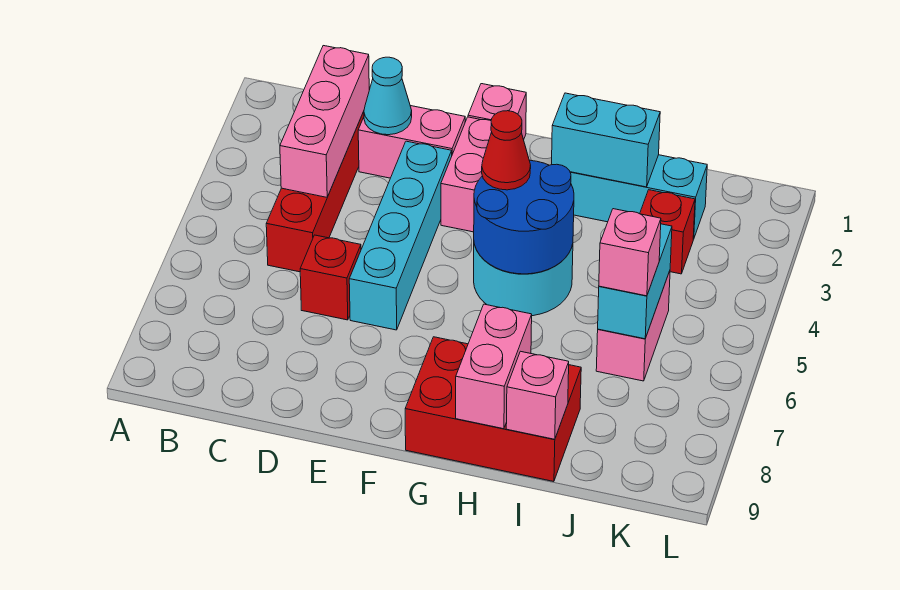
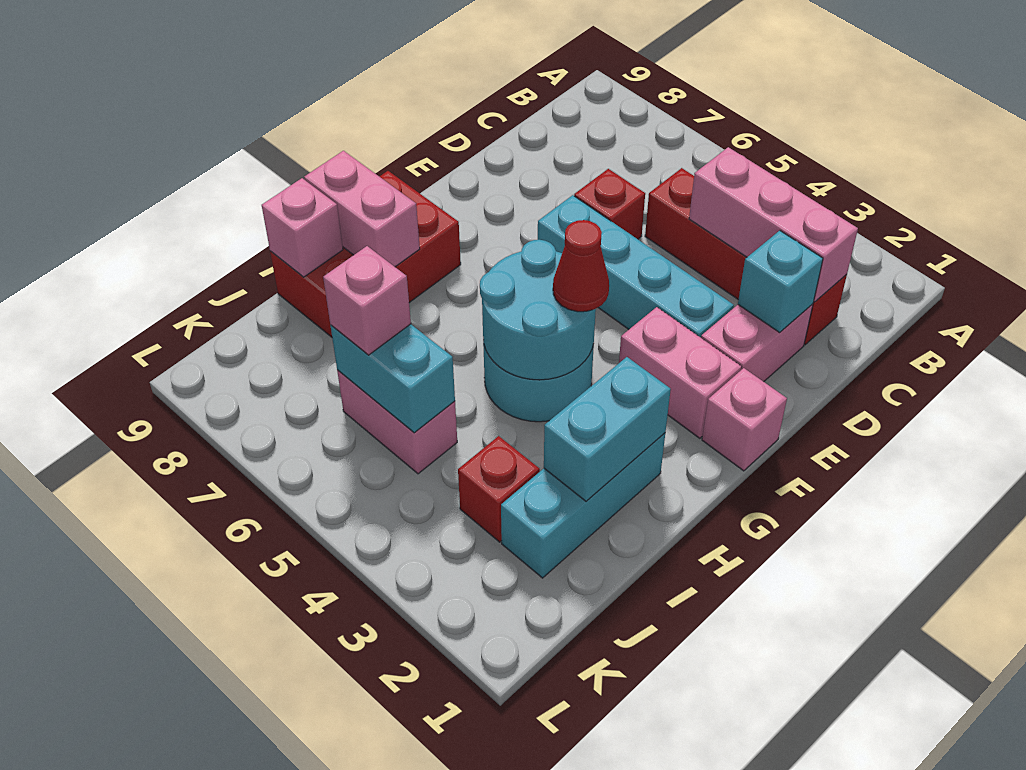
cyan 1x1 cone [364,57,412,135] -> cyan 1x1 brick [738,231,823,332]
blue 2x2 round brick [474,160,574,274] -> cyan 2x2 round brick [480,240,596,380]

